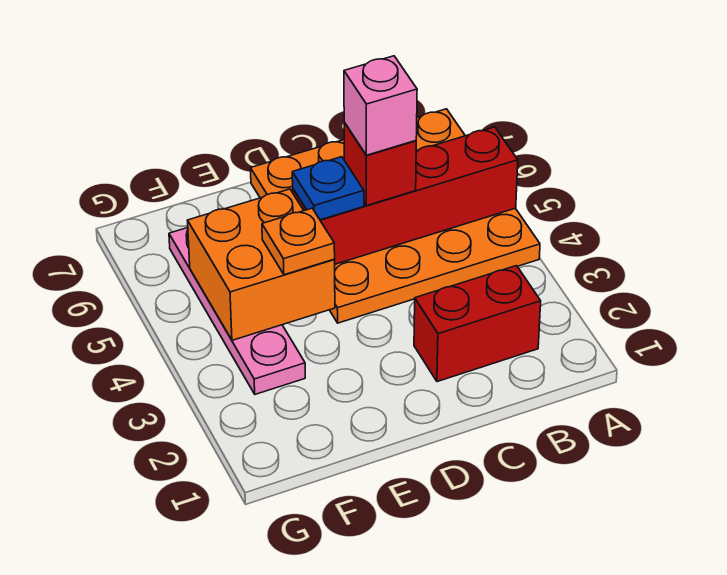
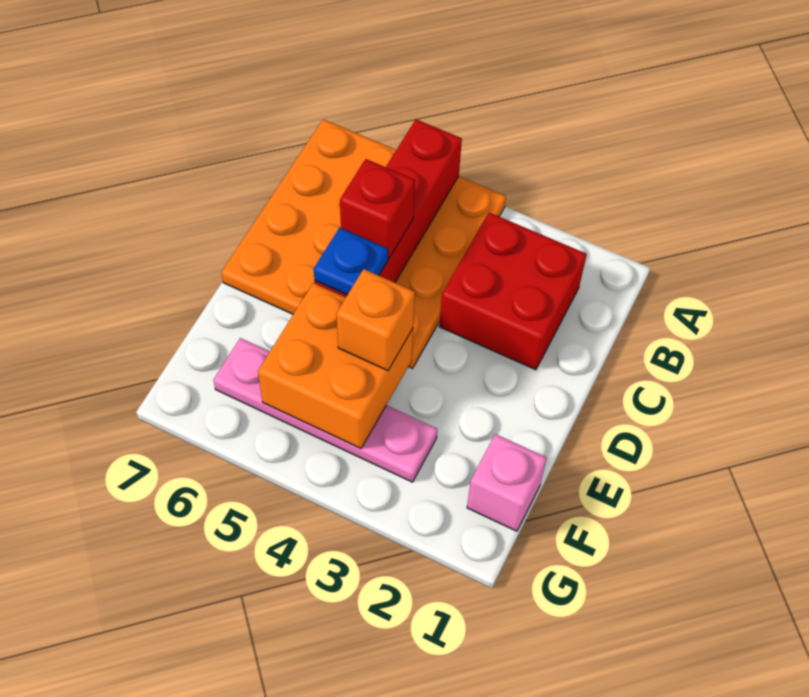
red 1x2 brick [414,266,541,382] -> red 2x2 brick [439,213,587,370]
pink 1x1 brick [344,56,417,155] -> pink 1x1 brick moved to [467,434,547,531]
orange 1x1 plate [262,208,335,275] -> orange 1x1 brick [336,269,415,371]

